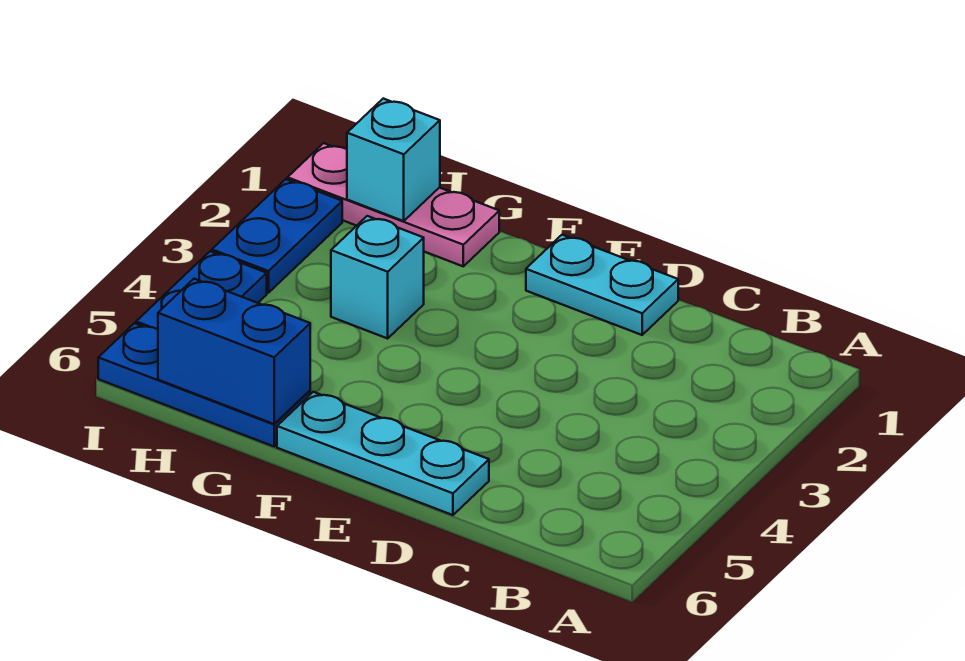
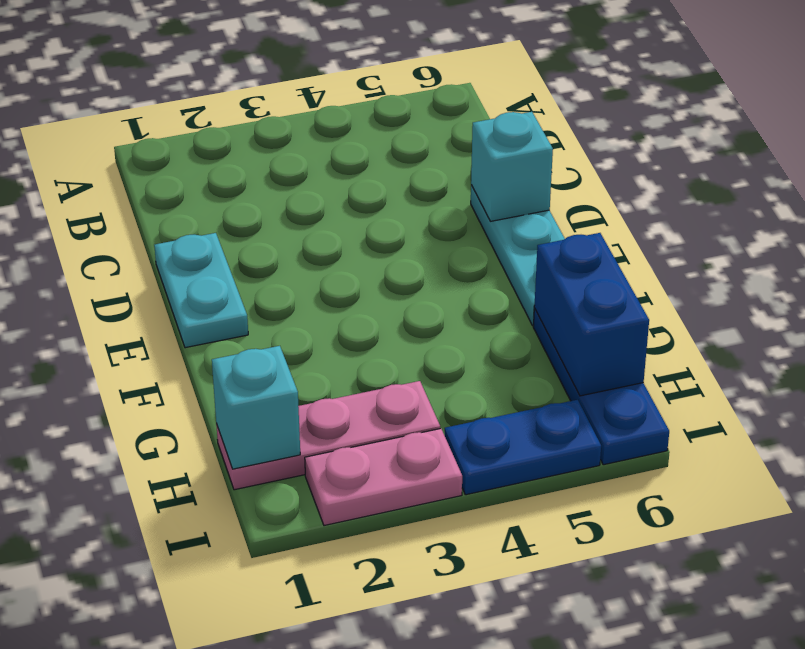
pink 1x3 plate [287,143,499,266] -> pink 1x3 plate turned to [216,381,440,490]
cyan 1x1 brick [331,216,424,338] -> cyan 1x1 brick moved to [471,112,553,221]
blue 1x2 plate [212,179,342,293] -> pink 1x2 plate [305,429,462,526]

